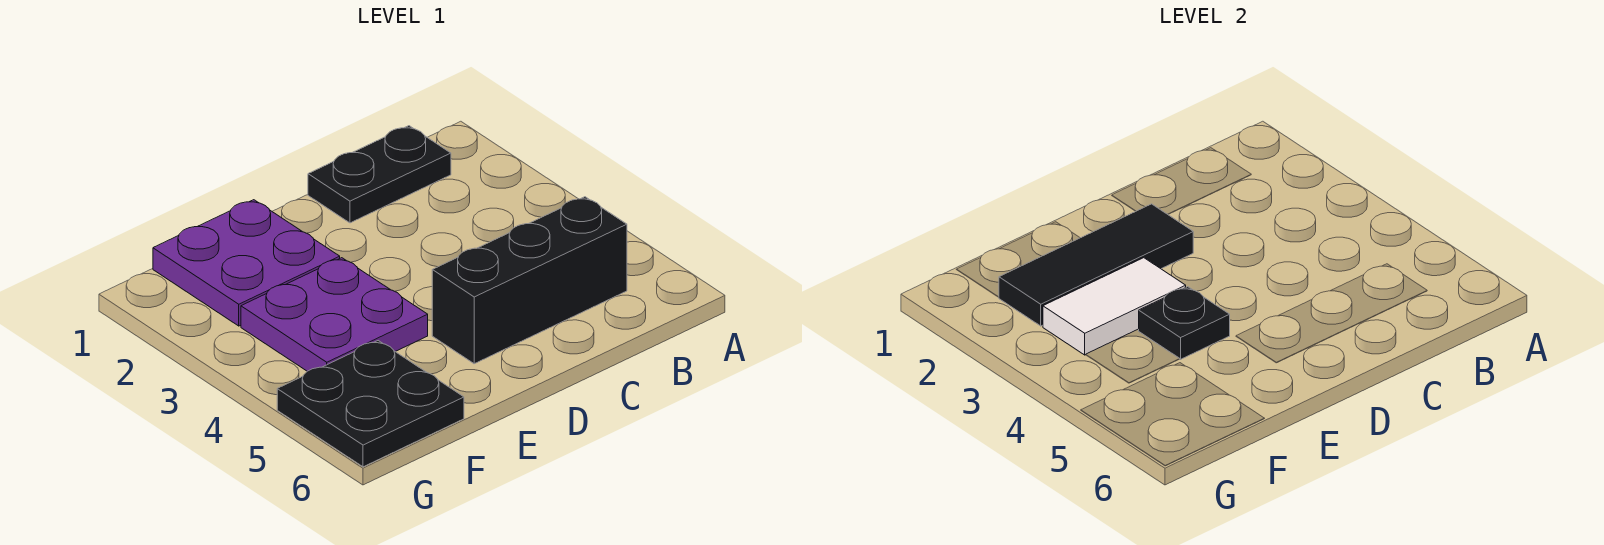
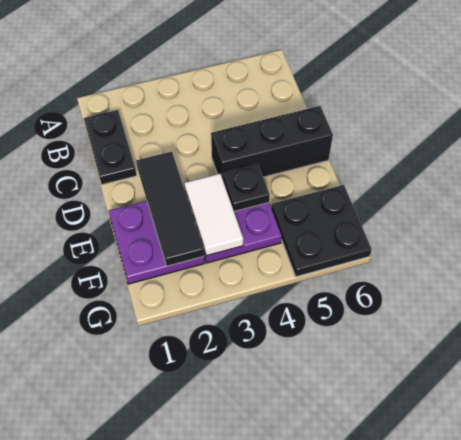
black 1x3 brick [432,197,627,364] -> black 1x3 brick turned to [211,106,333,177]

